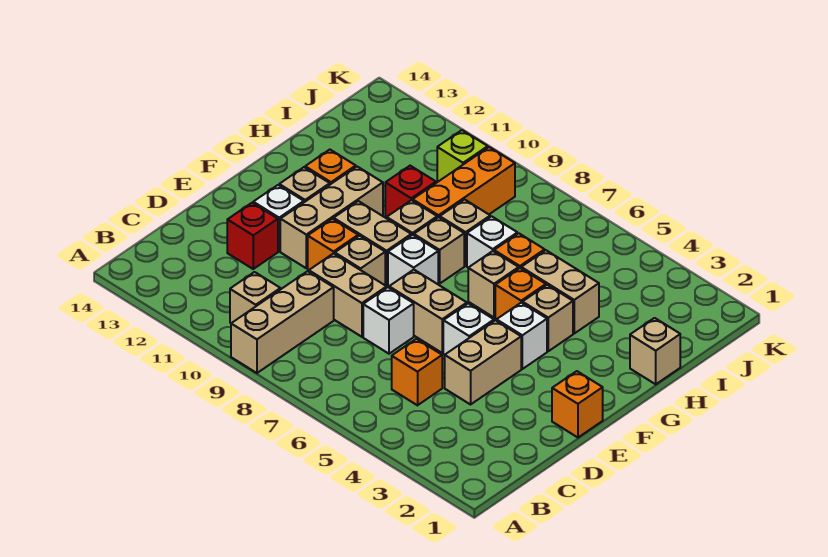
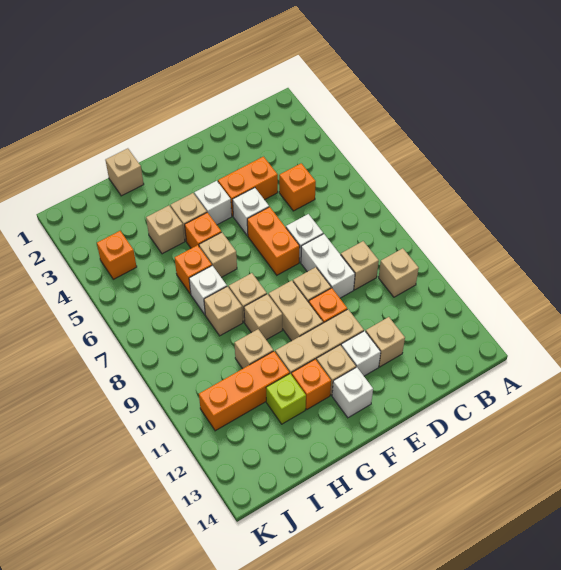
tan 1x3 brick [231,271,334,373] -> tan 1x1 brick [341,241,379,290]
tan 1x2 brick [445,320,521,404] -> orange 1x2 brick [218,157,278,216]
tan 1x2 brick [309,253,387,337] -> white 1x2 brick [301,234,355,298]
red 1x1 brick [227,203,278,269] -> tan 1x1 brick [366,317,405,367]
orange 1x1 brick [552,371,603,437] -> orange 1x1 brick moved to [97,231,137,279]
tan 1x2 brick [389,270,467,353] -> orange 1x2 brick [247,207,300,275]
white 1x1 brick [388,235,438,286] -> white 1x1 brick moved to [332,367,373,418]
tan 1x2 brick [521,250,599,333] -> tan 1x1 brick [146,205,185,254]
orange 1x3 brick [413,147,515,218] -> orange 1x3 brick moved to [199,351,290,431]
red 1x1 brick [385,166,436,217] -> tan 1x1 brick [234,329,273,369]
lime 1x1 brick [437,130,488,181] -> lime 1x1 brick moved to [266,374,306,424]

